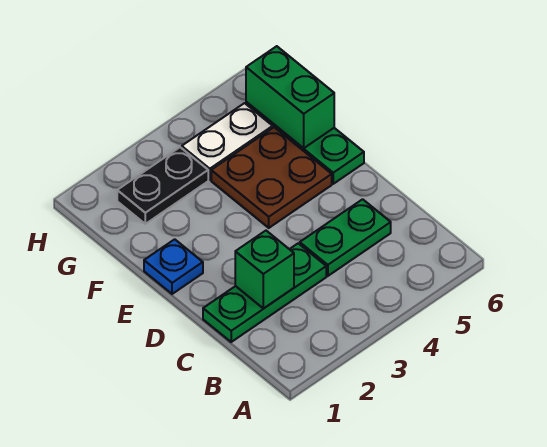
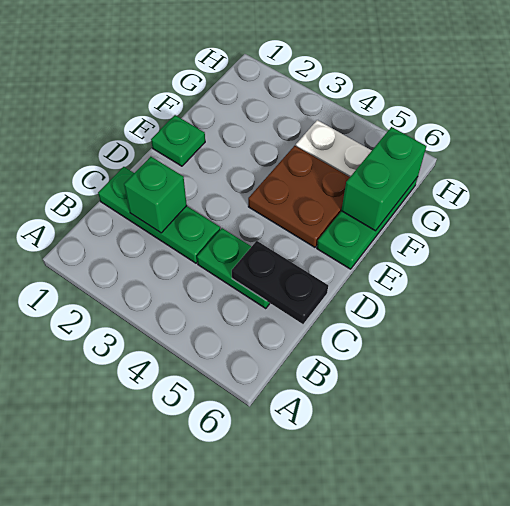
blue 1x1 plate [144,239,203,294] -> green 1x1 plate [151,115,205,166]
black 1x2 plate [117,147,208,224] -> black 1x2 plate moved to [232,241,328,324]

